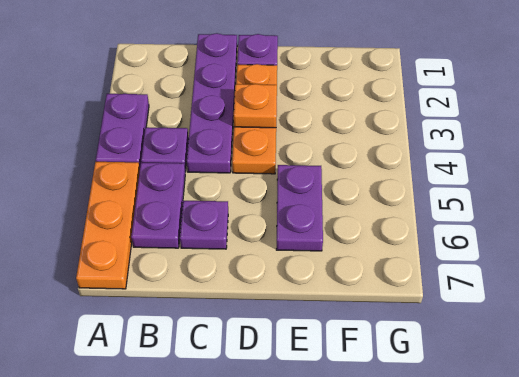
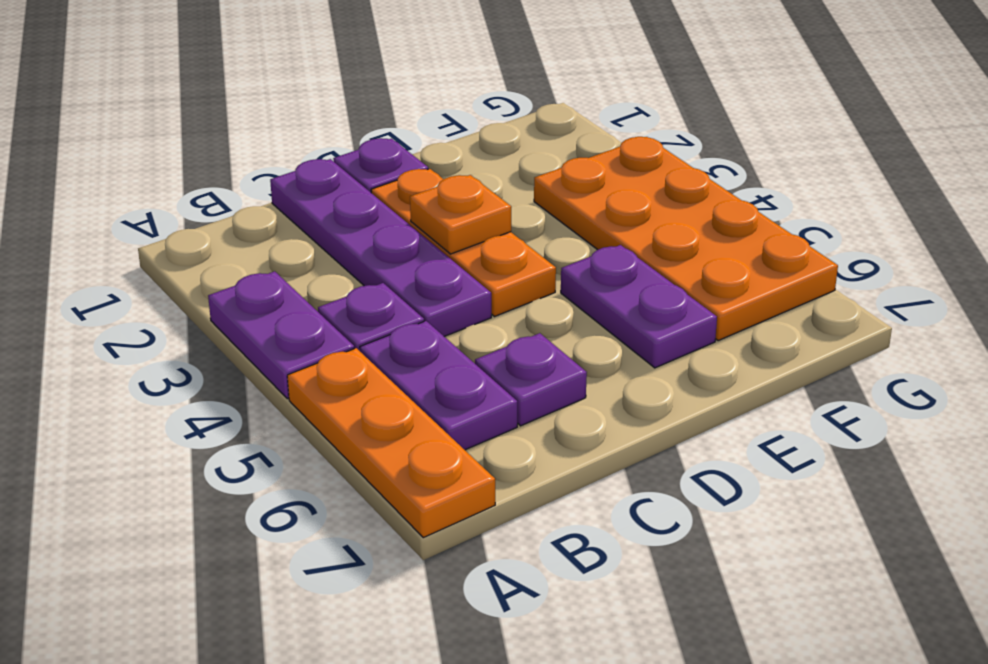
none -> orange 2x4 plate [534,137,838,341]

